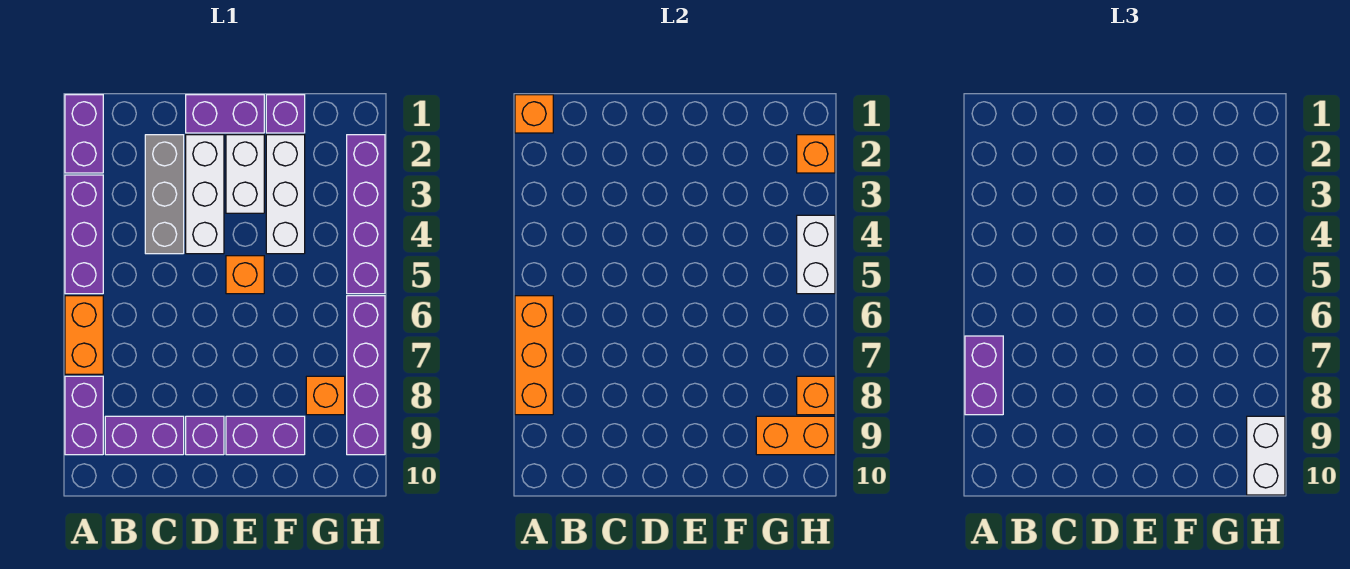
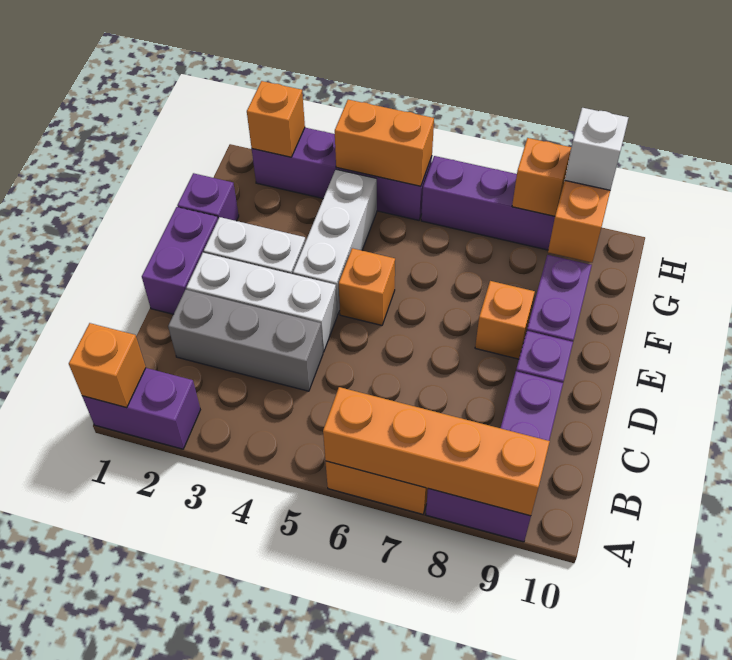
purple 1x3 brick [65,175,103,294] -> none
orange 1x3 brick [515,296,553,415] -> orange 1x4 brick [323,387,550,516]
purple 1x2 brick [965,336,1003,415] -> none
white 1x3 brick [266,135,305,254] -> white 1x3 brick turned to [293,170,377,315]
orange 1x1 brick [306,376,345,415] -> orange 1x1 brick moved to [475,281,535,359]
white 1x2 brick [797,215,835,294] -> orange 1x2 brick [335,100,434,186]
white 1x2 brick [1247,416,1285,495] -> white 1x1 brick [565,108,629,190]

